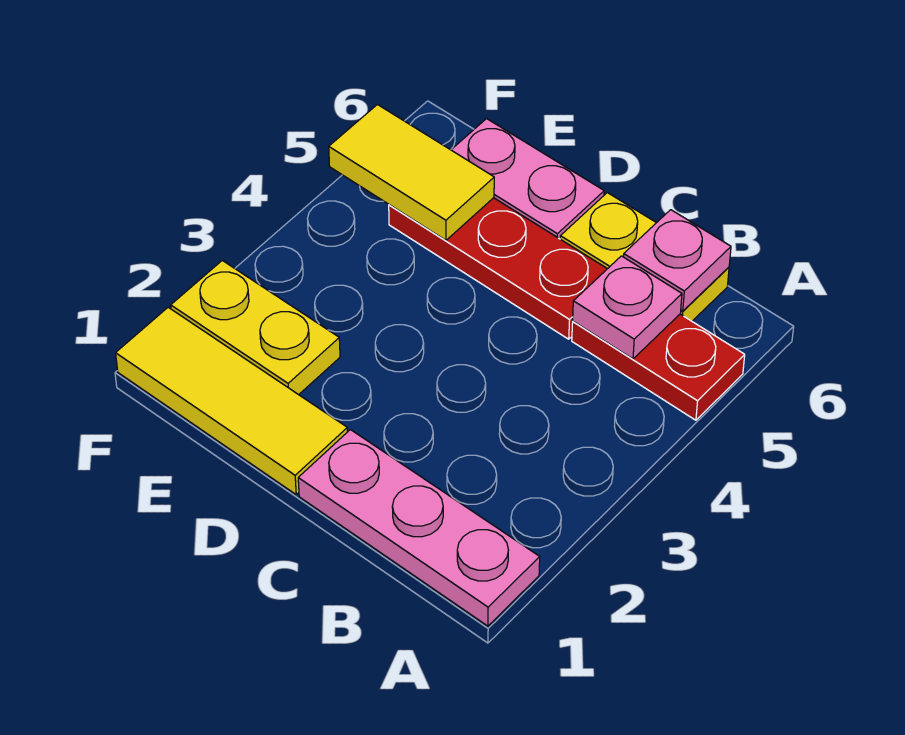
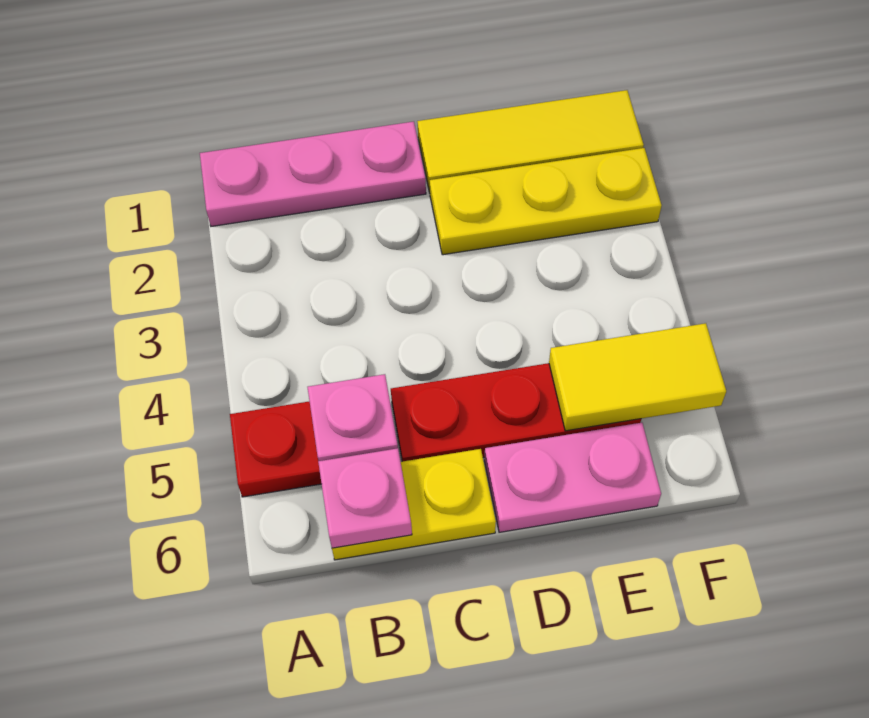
yellow 1x2 plate [171,260,340,395] -> yellow 1x3 plate [430,148,662,255]

